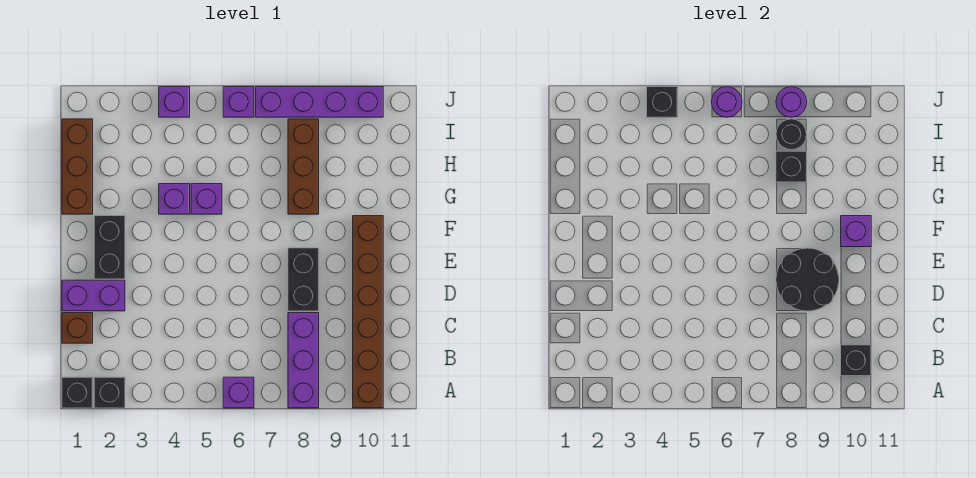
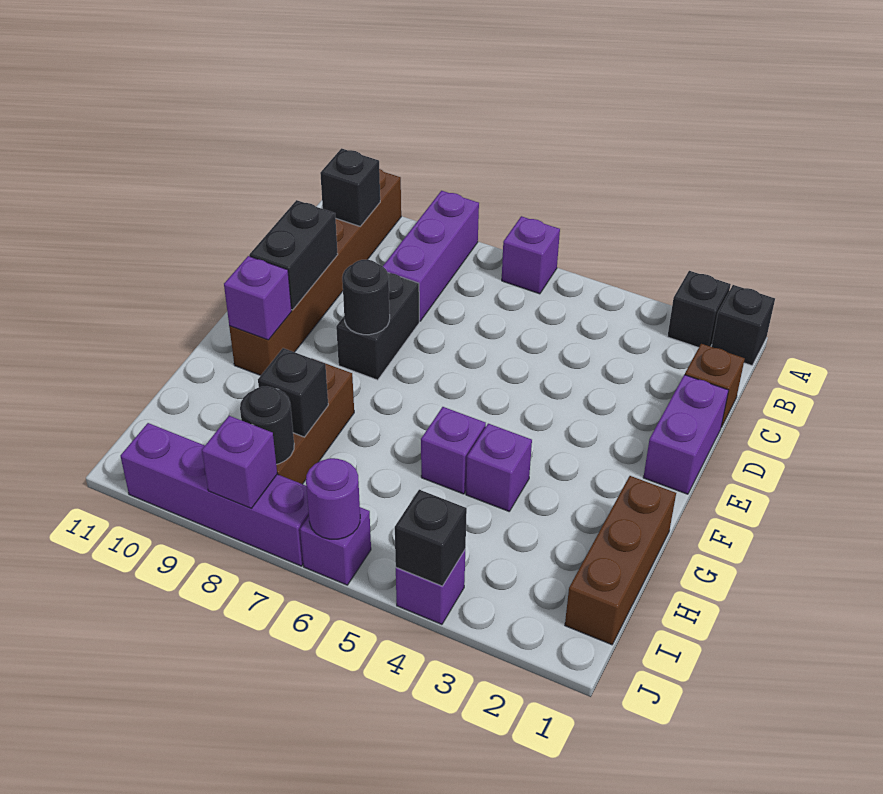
purple 1x2 brick [62,280,125,311] -> purple 1x2 brick turned to [643,375,729,494]
black 2x2 round brick [776,248,839,311] -> black 1x1 round brick [342,260,390,335]
black 1x2 brick [94,216,125,279] -> black 1x2 brick moved to [249,200,338,310]
purple 1x1 round brick [776,87,807,117] -> purple 1x1 brick [202,416,277,508]

